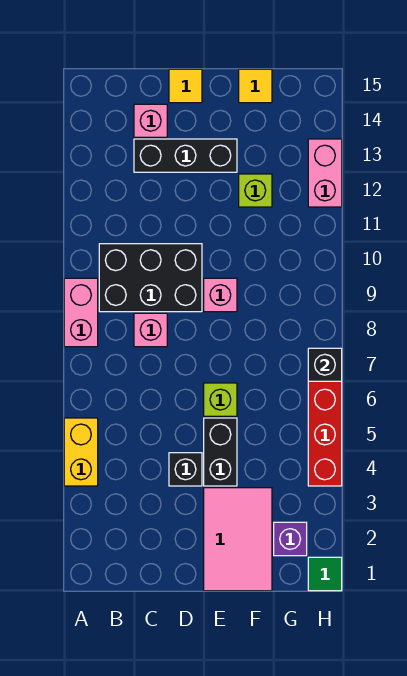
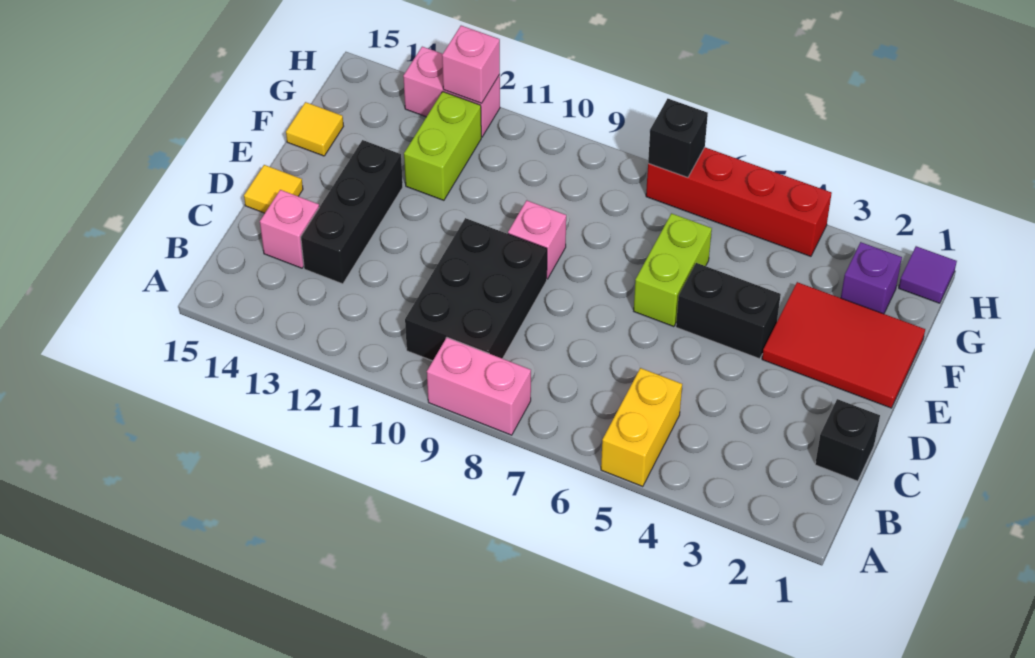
yellow 1x2 brick [64,418,98,486] -> yellow 1x2 brick turned to [601,368,682,487]
pink 1x1 brick [134,313,167,347] -> pink 1x1 brick moved to [442,26,500,103]
black 1x1 brick [169,453,202,486] -> black 1x1 brick moved to [815,399,880,481]
pink 2x3 tile [204,488,272,591] -> red 2x3 tile [762,282,925,408]
lime 1x1 brick [204,383,237,416] -> lime 1x2 brick [634,213,712,327]
lime 1x1 brick [239,174,272,207] -> lime 1x2 brick [404,92,481,200]
green 1x1 tile [308,557,342,591] -> purple 1x1 tile [899,246,957,303]

